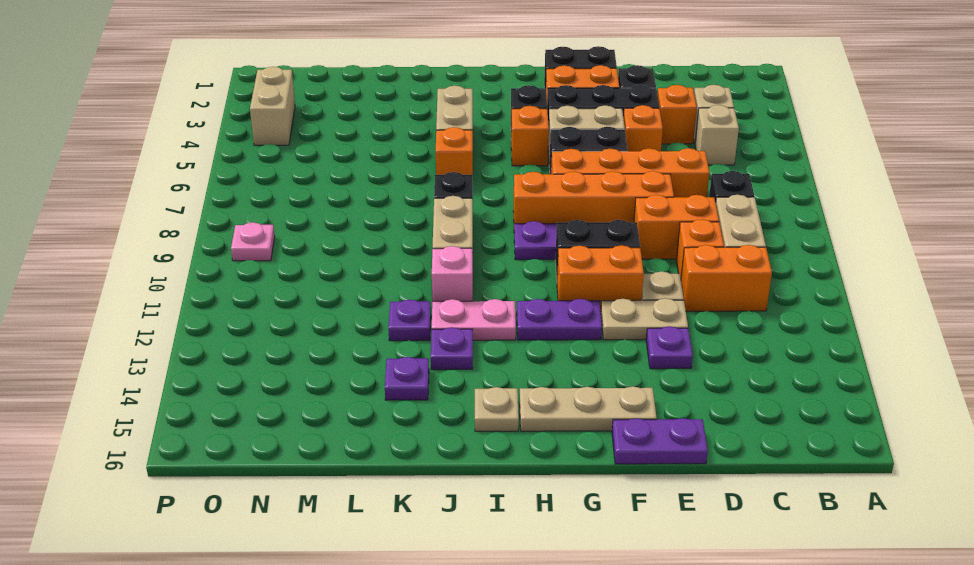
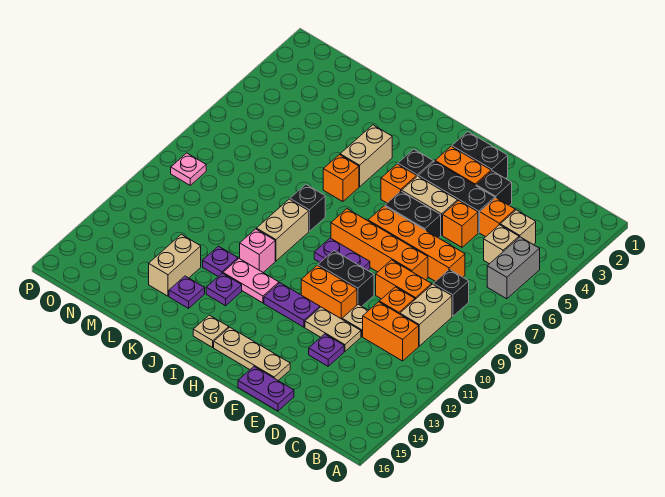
none -> grey 1x2 brick [487,237,540,299]
tan 1x2 brick [250,67,295,145] -> tan 1x2 brick moved to [149,234,201,296]

